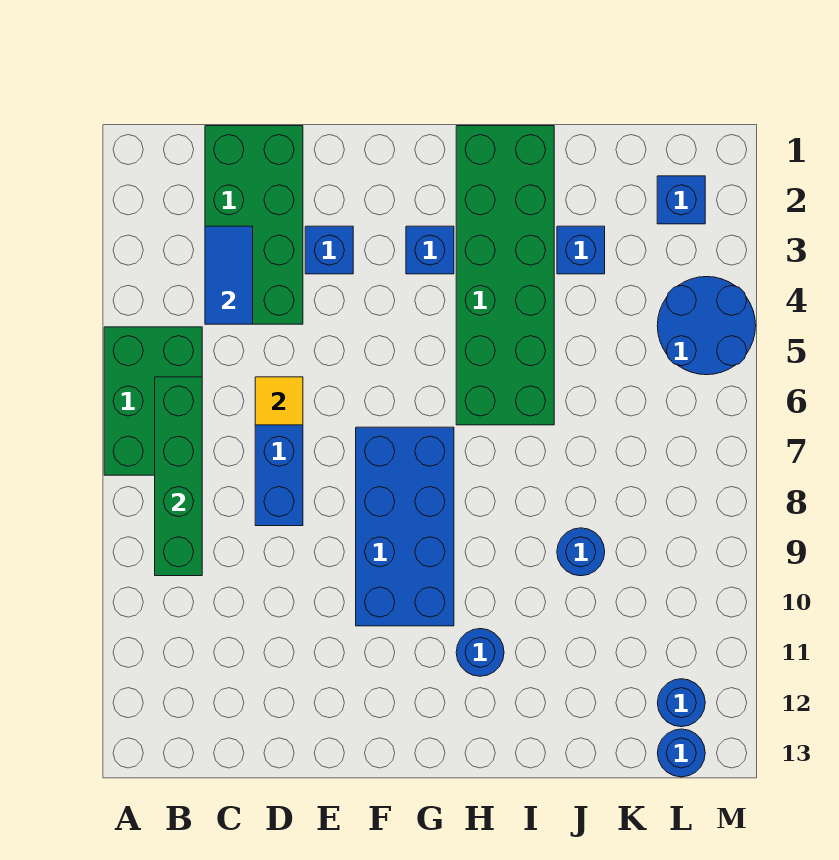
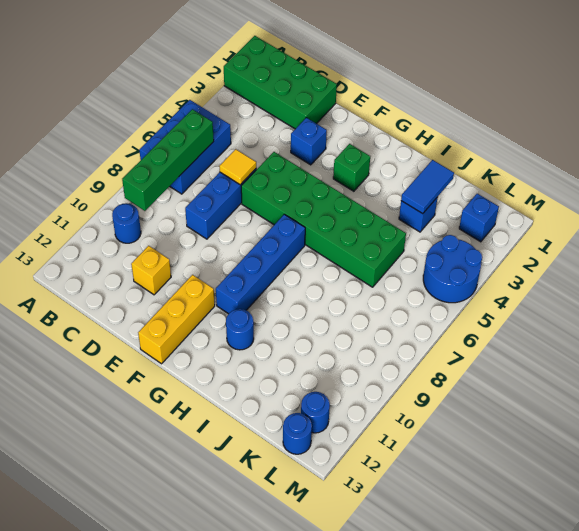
green 2x3 brick [104,327,202,475] -> blue 2x3 brick [139,100,231,194]
green 2x4 brick [205,126,303,324] -> green 2x4 brick turned to [224,36,337,129]
blue 1x2 tile [205,226,253,324] -> blue 1x2 tile moved to [401,160,454,214]
none -> yellow 1x1 brick [131,246,171,295]
blue 2x4 brick [356,427,454,626] -> blue 1x4 brick [216,214,305,314]
none -> yellow 1x3 brick [138,275,215,364]
blue 1x1 brick [406,226,454,274] -> green 1x1 brick [333,144,370,191]
green 2x6 brick [456,126,554,425] -> green 2x6 brick turned to [241,152,406,287]
blue 1x1 round brick [557,528,605,576] -> blue 1x1 round brick moved to [112,203,141,243]

